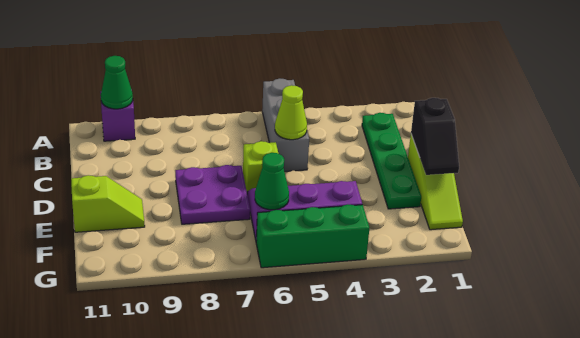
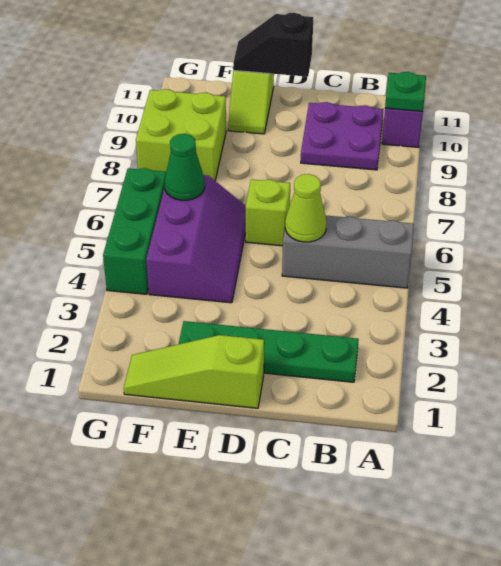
green 1x1 cone [101,56,133,109] -> green 1x1 plate [385,72,426,111]
black 1x2 slope [411,98,459,175] -> black 1x2 slope moved to [233,13,313,77]
purple 2x2 plate [175,165,250,224] -> purple 2x2 plate moved to [301,102,384,170]
none -> lime 2x2 brick [136,89,226,180]

